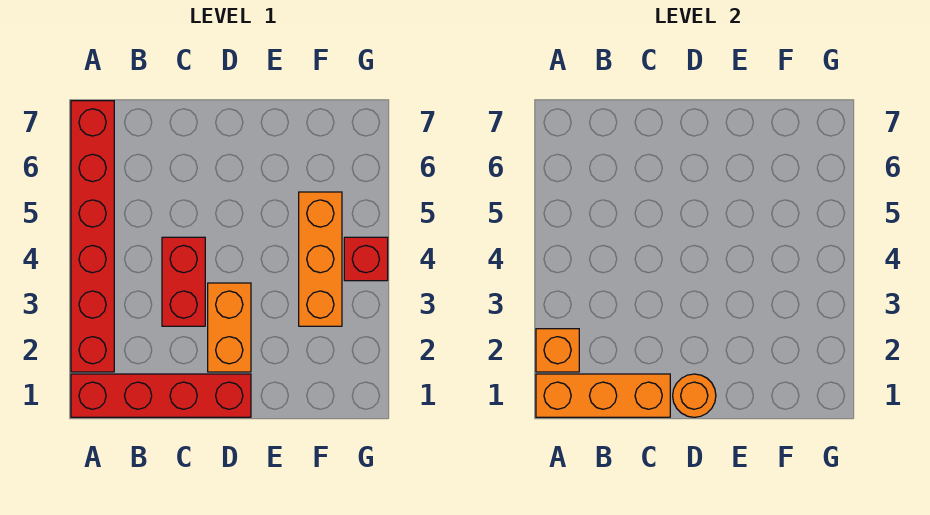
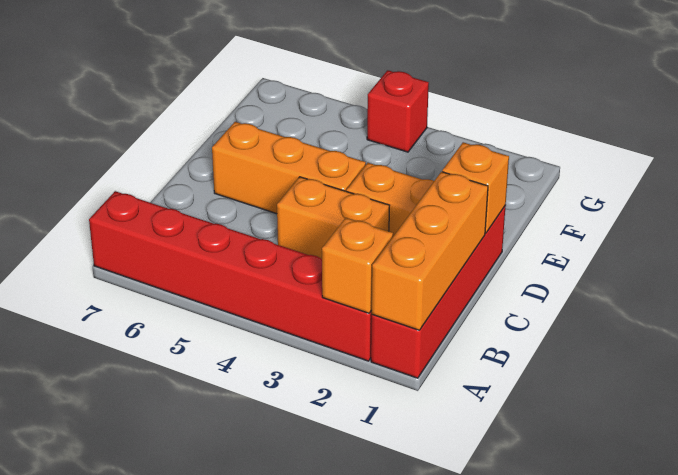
red 1x2 brick [162,237,205,326] -> orange 1x2 brick [277,177,390,259]
orange 1x1 round brick [673,374,716,417] -> orange 1x1 brick [442,142,509,233]
orange 1x3 brick [299,192,342,326] -> orange 1x3 brick moved to [212,122,366,214]

